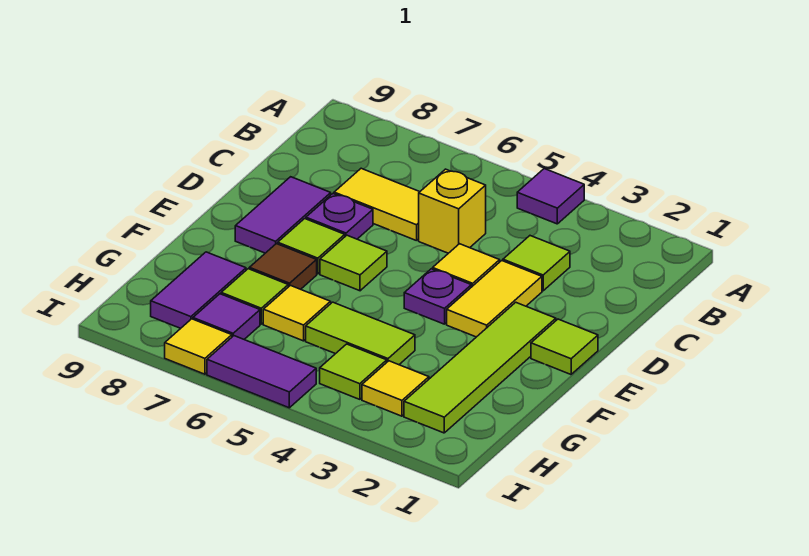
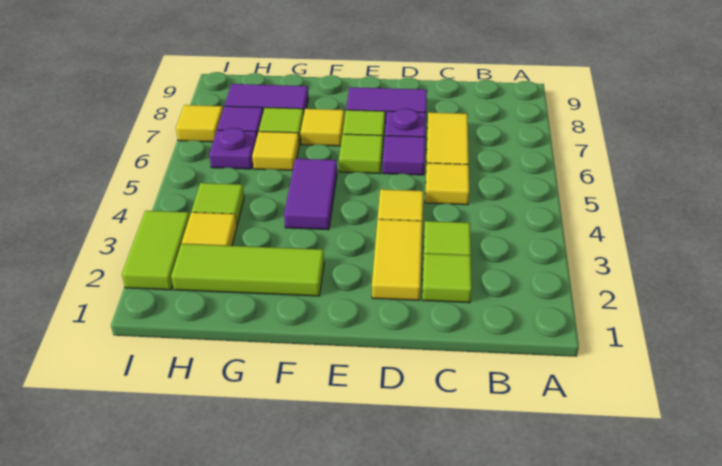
purple 1x1 tile [517,169,584,224] -> purple 1x1 tile moved to [383,136,425,175]
yellow 1x1 brick [419,169,486,253] -> yellow 1x1 tile [425,163,469,205]
yellow 1x2 tile [447,261,542,337] -> yellow 1x2 tile turned to [372,219,423,300]
lime 1x1 tile [531,319,598,374] -> lime 1x1 tile moved to [422,254,472,303]
lime 1x4 tile [404,302,556,433] -> lime 1x3 tile [171,244,324,296]
purple 1x1 plate [404,269,471,324] -> purple 1x1 plate moved to [209,128,257,169]
brown 1x1 tile [249,244,317,289] -> yellow 1x1 tile [301,109,344,146]
lime 1x2 tile [306,302,415,365] -> lime 1x2 tile moved to [122,211,190,290]
purple 1x2 tile [207,336,316,408] -> purple 1x2 tile moved to [284,159,337,230]

